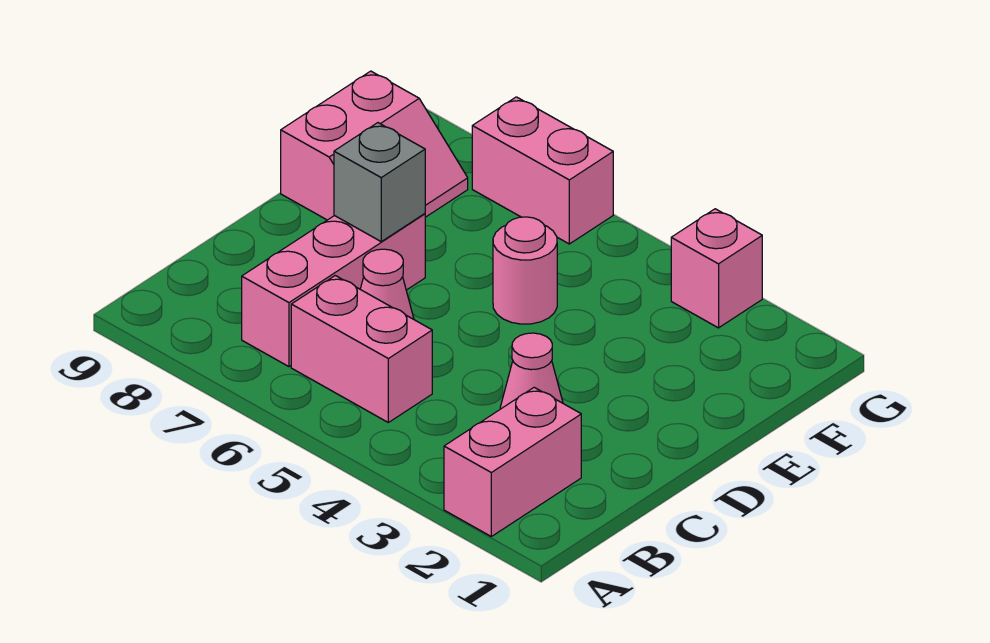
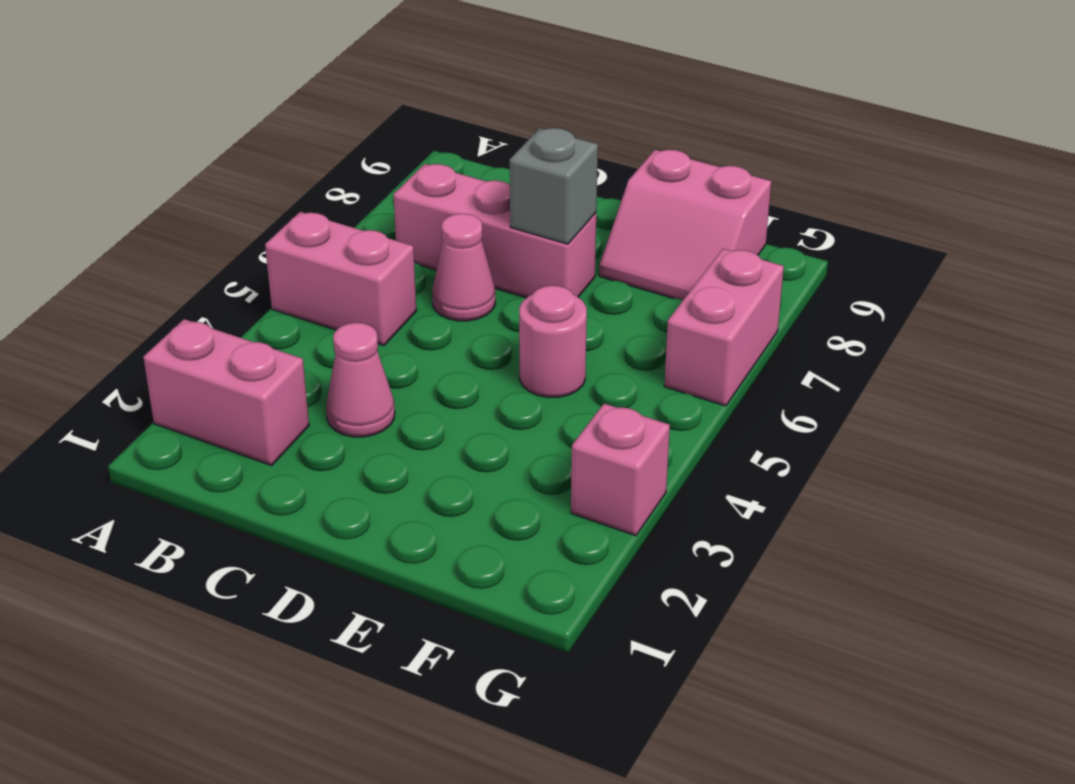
pink 1x2 brick [291,276,432,422] -> pink 1x2 brick turned to [265,212,416,345]

